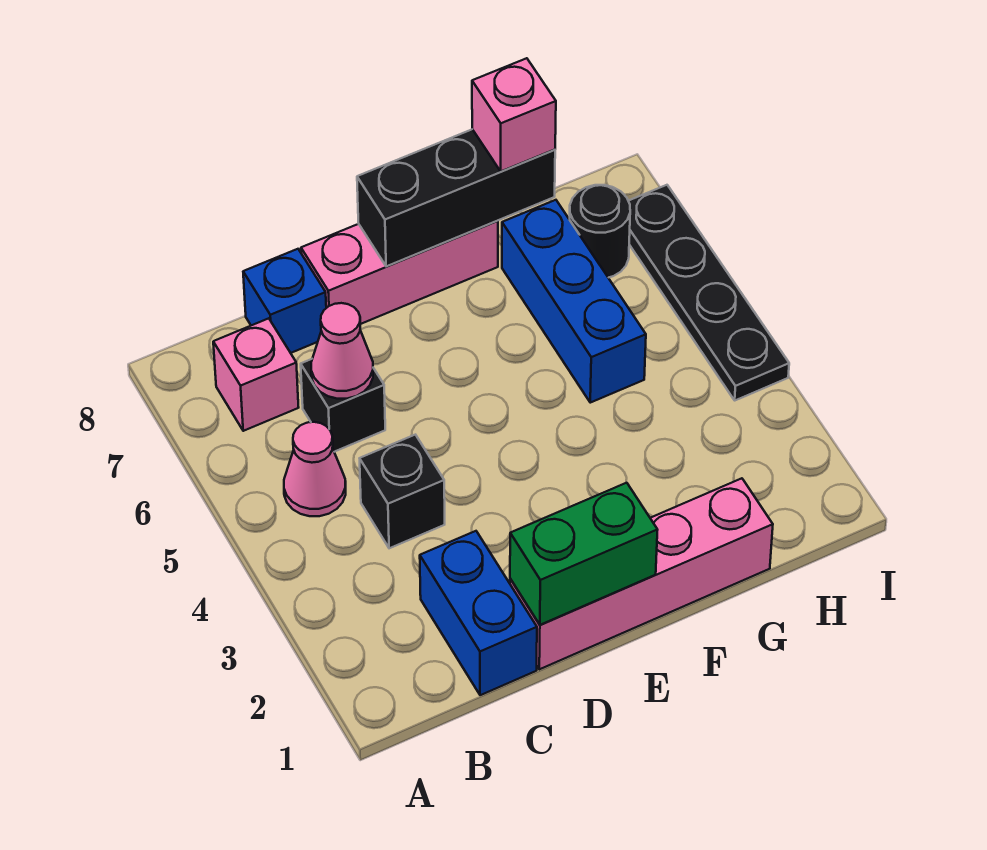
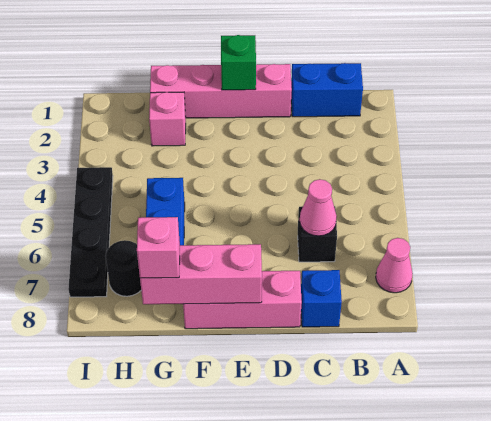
pink 1x1 cone [284,422,346,516] -> pink 1x1 cone moved to [376,238,413,293]
pink 1x1 brick [213,318,299,431] -> pink 1x1 brick moved to [149,92,186,146]
blue 1x2 brick [420,531,537,695] -> blue 1x2 brick turned to [291,63,363,117]
black 1x1 brick [360,435,445,548] -> none
green 1x2 brick [510,483,657,625] -> green 1x1 brick [221,35,256,90]
black 1x3 brick [357,129,555,266] -> pink 1x3 brick [140,244,262,304]

